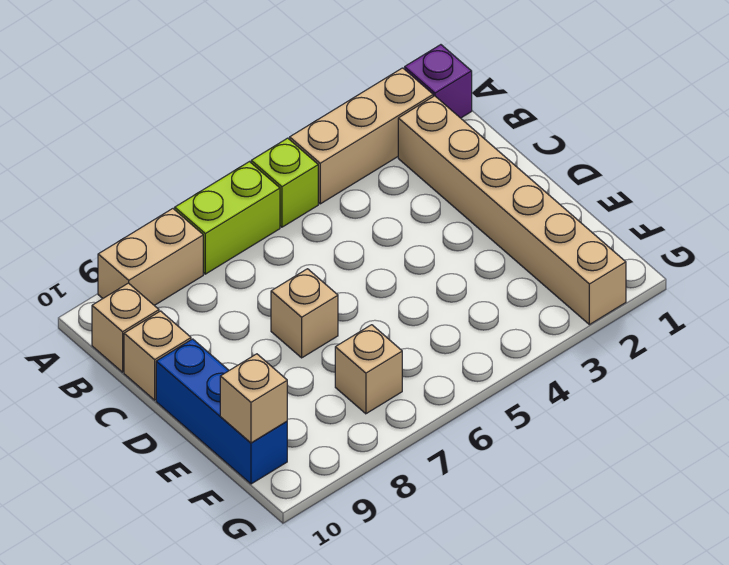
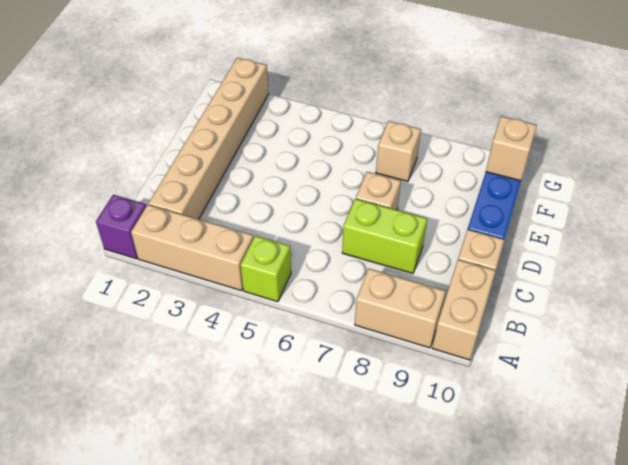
lime 1x2 brick [175,162,280,274] -> lime 1x2 brick moved to [342,199,427,273]
tan 1x1 brick [92,283,159,372] -> tan 1x2 brick [432,260,496,360]

